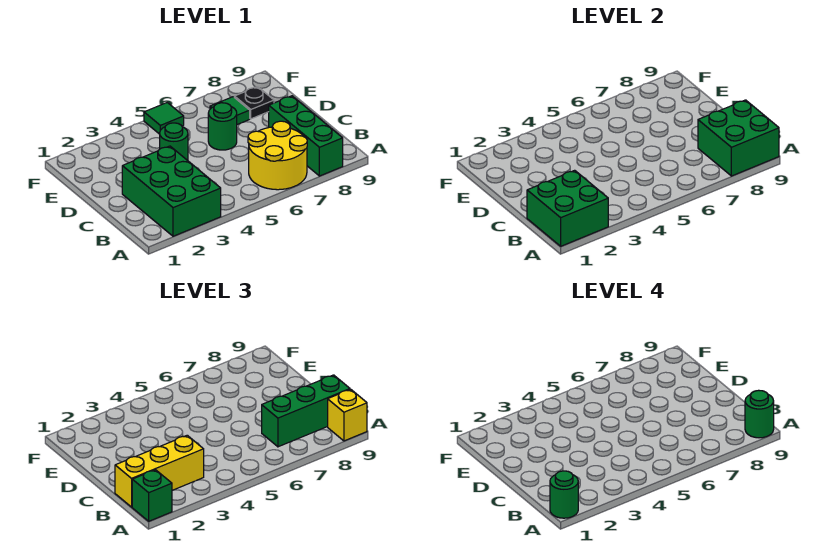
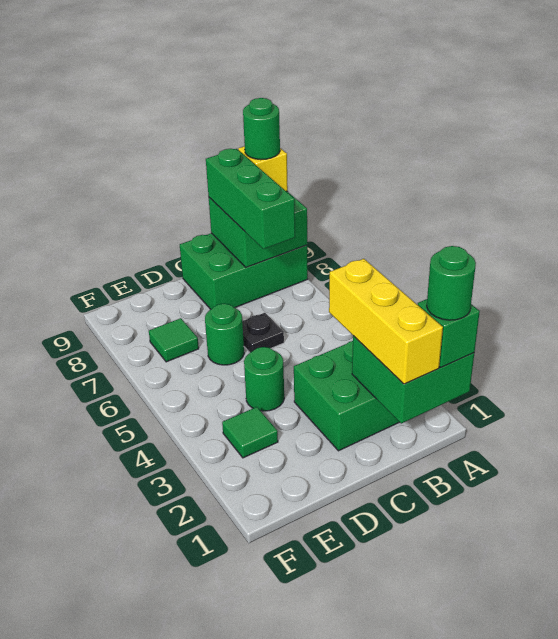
yellow 2x2 round brick [248,121,307,190] -> none
green 1x3 brick [269,96,343,176] -> green 2x3 brick [180,233,308,309]
black 1x1 plate [234,87,274,119] -> black 1x1 plate moved to [242,313,284,353]
green 1x1 tile [144,103,184,134] -> green 1x1 tile moved to [222,407,278,458]

